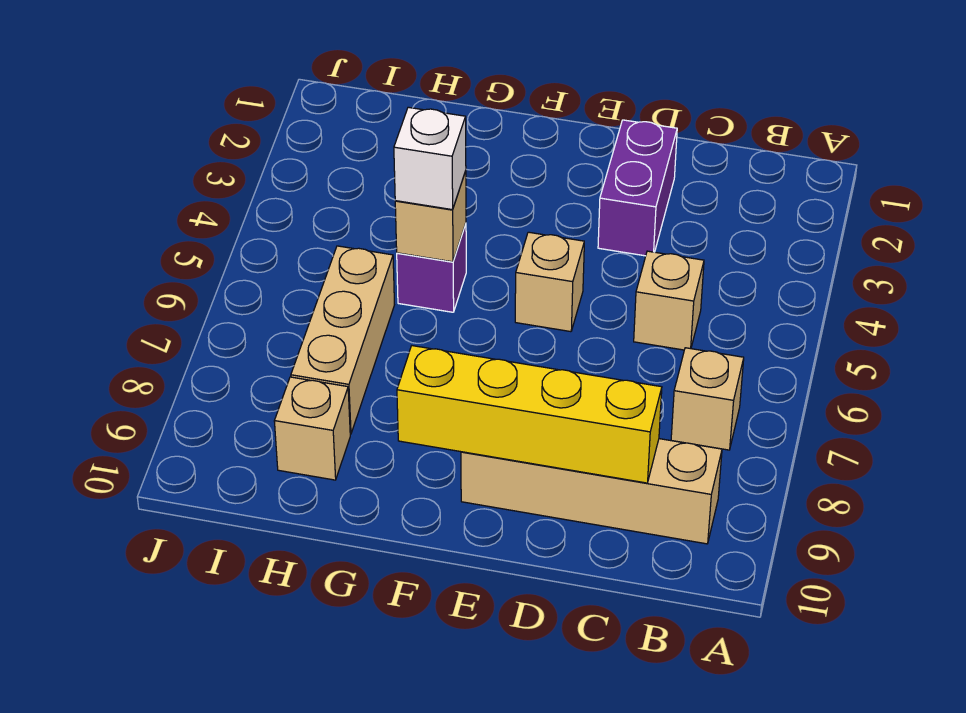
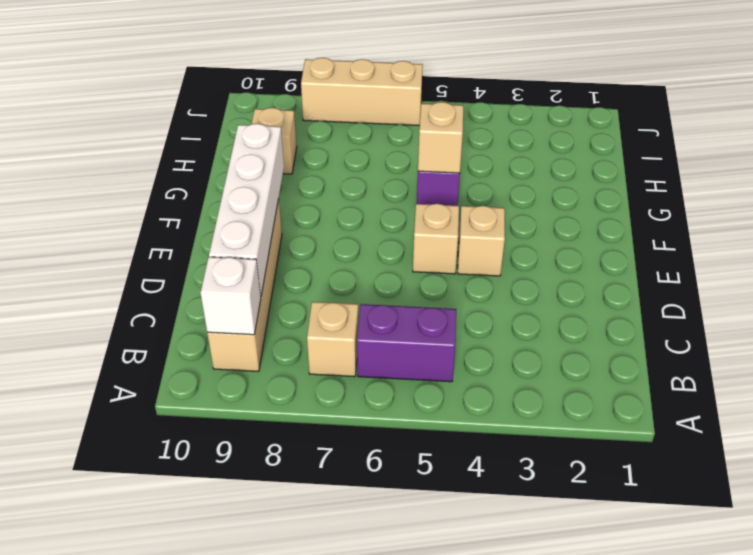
tan 1x1 brick [634,251,704,350] -> tan 1x1 brick moved to [458,206,505,276]
yellow 1x4 brick [397,346,662,483] -> white 1x4 brick [209,124,284,296]
purple 1x2 brick [598,120,677,256] -> purple 1x2 brick moved to [357,304,456,382]
white 1x1 brick [394,107,466,210] -> white 1x1 brick moved to [201,257,261,335]
tan 1x3 brick [291,246,394,434] -> tan 1x3 brick moved to [301,58,423,126]

